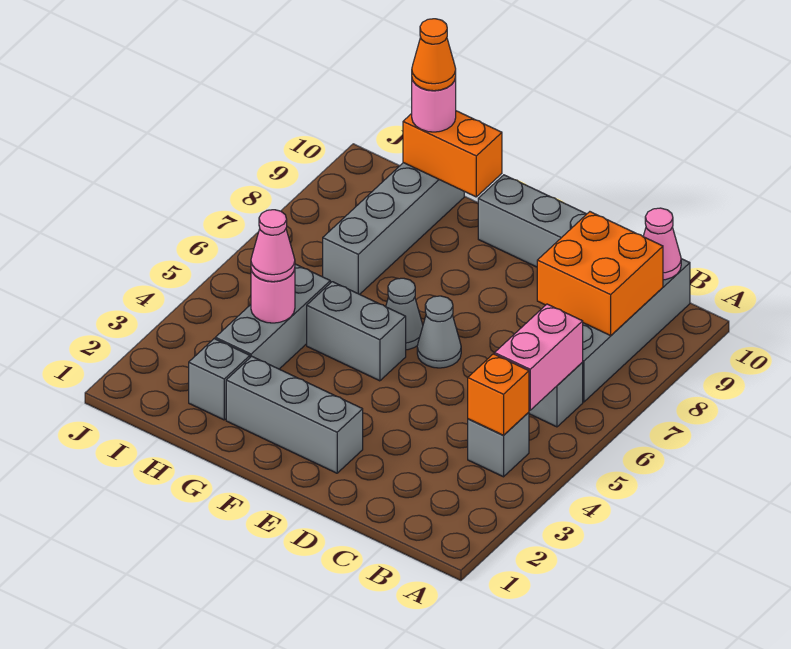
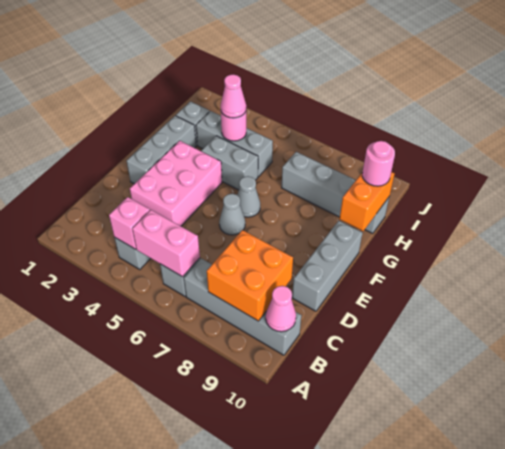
orange 1x1 brick [468,354,529,435] -> pink 1x1 brick [109,197,150,249]
none -> pink 2x3 brick [130,141,222,226]
grey 1x2 brick [307,282,406,381] -> grey 1x2 brick turned to [201,136,258,190]
orange 1x1 cone [412,19,456,91] -> none

